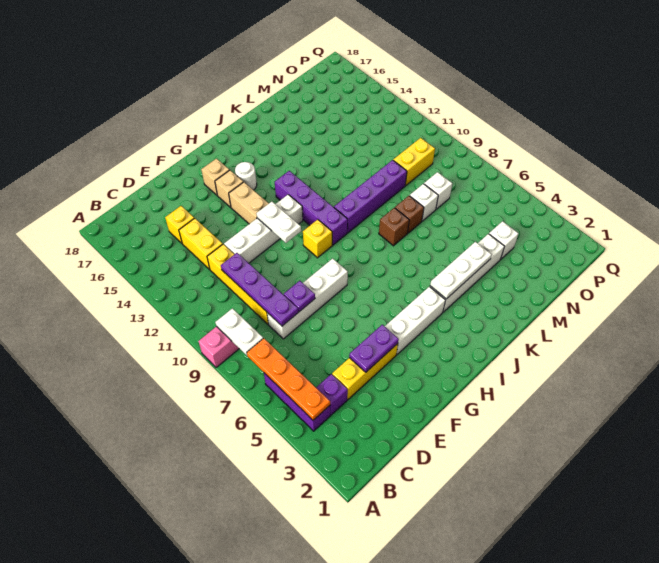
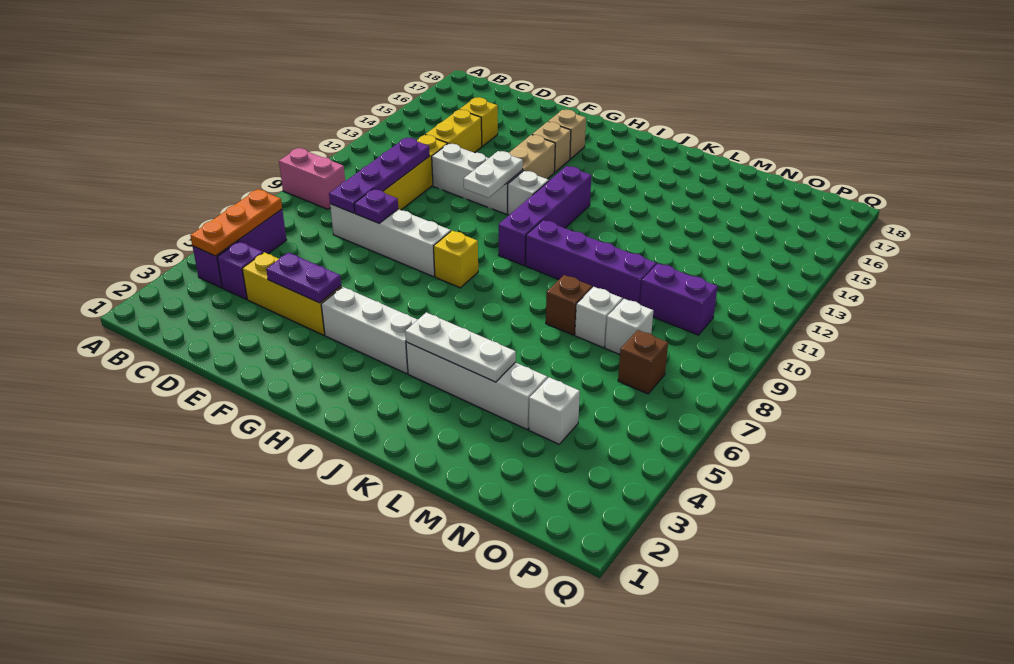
orange 1x4 plate [247,338,330,420] -> orange 1x3 plate [190,189,282,256]
white 1x2 plate [215,308,263,356] -> none
yellow 1x1 brick [303,220,332,258] -> yellow 1x1 brick moved to [434,231,478,288]
white 1x1 round brick [235,162,257,190] -> none
brown 1x1 brick [379,208,409,246] -> brown 1x1 brick moved to [618,330,668,394]
yellow 1x2 brick [393,138,435,185] -> purple 1x2 brick [640,264,718,335]

